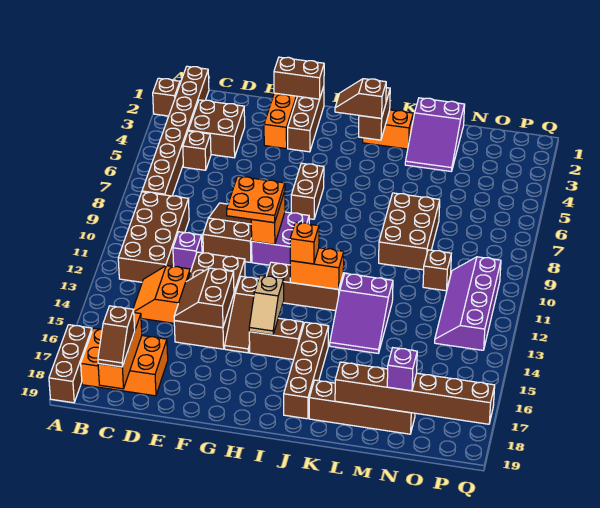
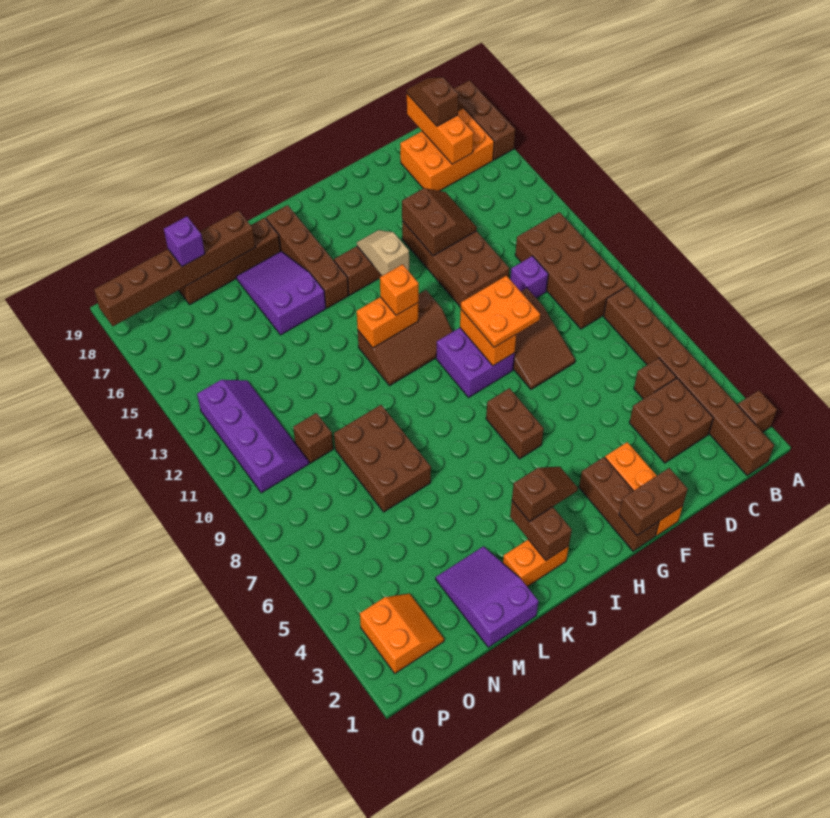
orange 2x2 slope [133,266,190,323] -> orange 2x2 slope moved to [360,594,444,673]
brown 1x3 slope [225,276,258,353] -> none
purple 2x3 slope [330,273,393,353] -> purple 2x3 slope moved to [236,251,326,335]

